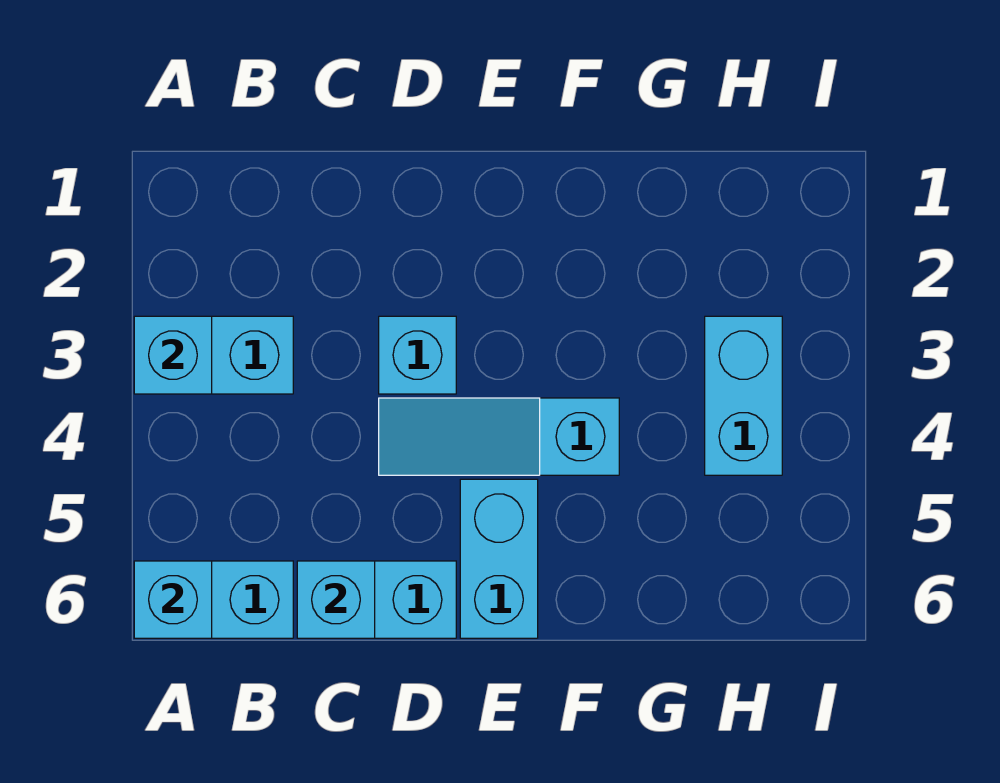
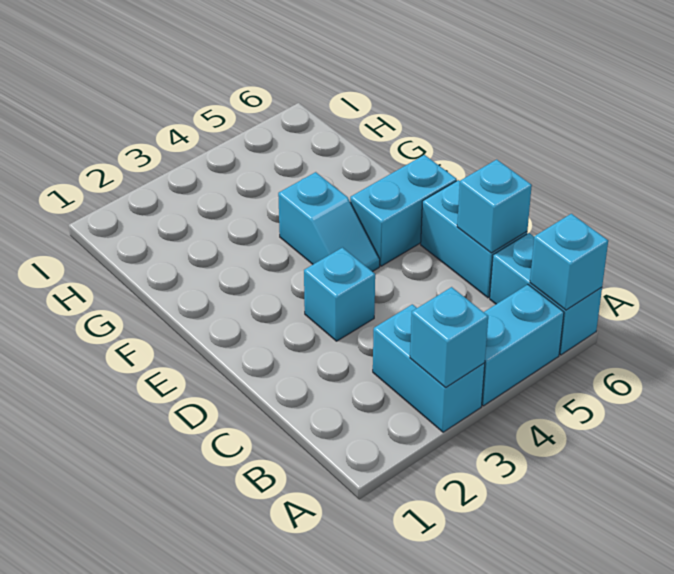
cyan 1x3 slope [379,398,619,475] -> cyan 1x2 slope [278,172,380,272]
cyan 1x2 brick [705,316,782,475] -> cyan 1x2 brick moved to [482,285,564,406]

